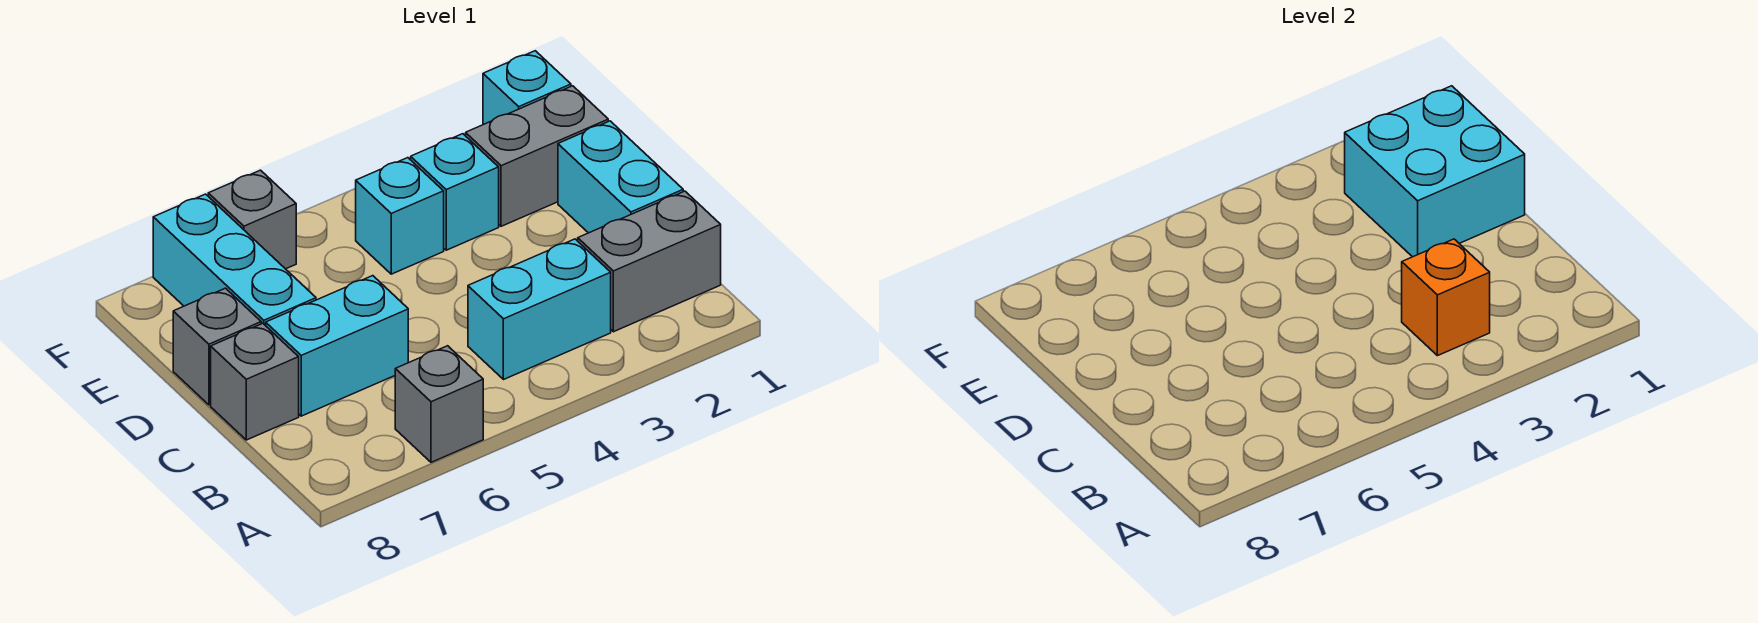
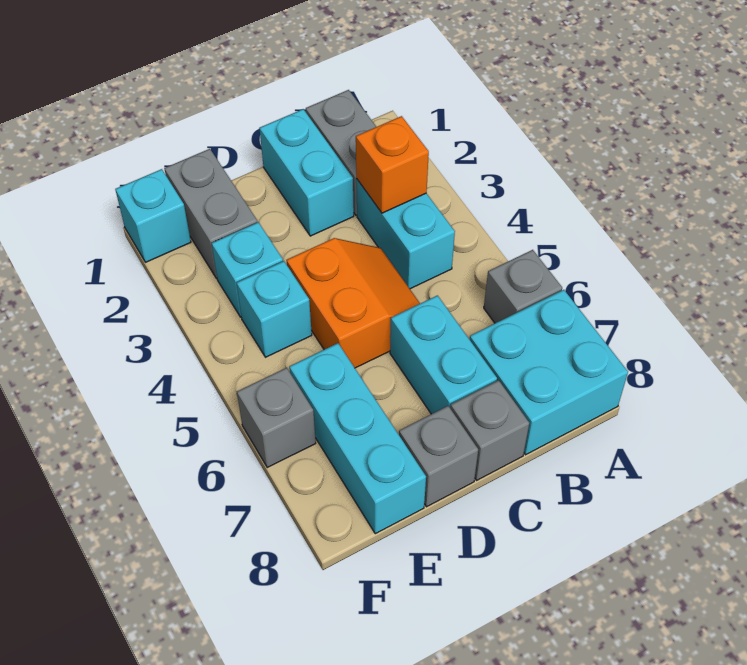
cyan 1x2 brick [558,121,683,233] -> cyan 1x2 brick turned to [259,109,354,236]
none -> orange 2x2 slope [286,238,420,368]
cyan 2x2 brick [1345,86,1525,257] -> cyan 2x2 brick moved to [470,290,628,455]
cyan 1x3 brick [153,194,316,326] -> cyan 1x3 brick turned to [289,343,426,534]

